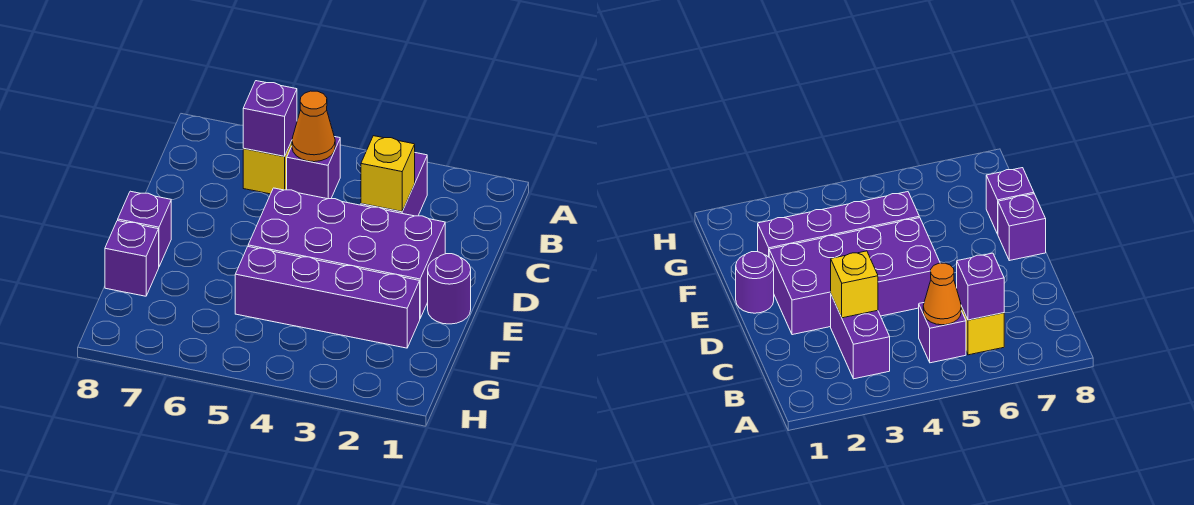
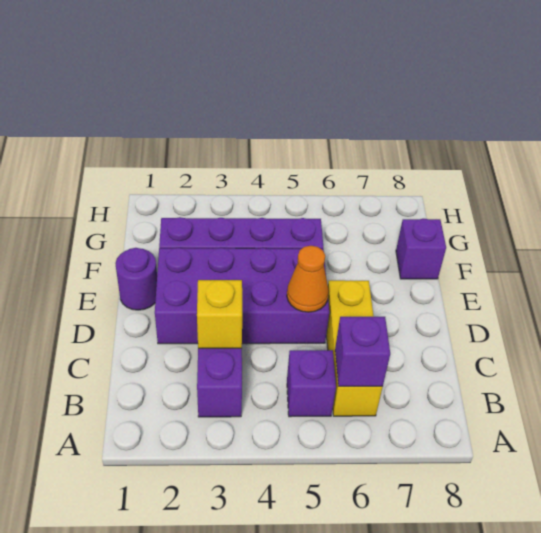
orange 1x1 cone [292,91,335,162] -> orange 1x1 cone moved to [287,246,329,312]
yellow 1x1 brick [243,141,292,194] -> yellow 1x3 brick [326,280,383,416]
purple 1x1 brick [118,191,171,266] -> none

